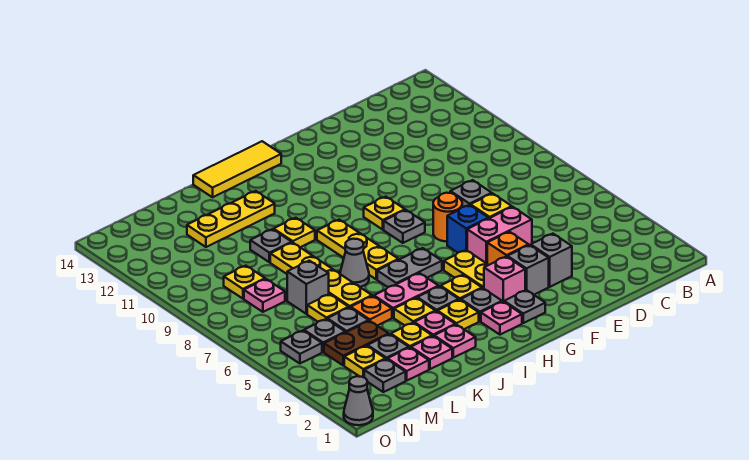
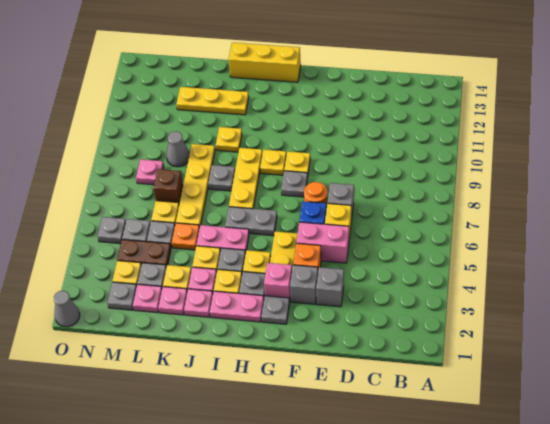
pink 1x1 plate [481,302,522,335] -> pink 1x2 plate [210,291,264,322]
yellow 1x3 tile [193,141,281,197] -> yellow 1x3 brick [229,43,301,82]
grey 1x1 cone [340,239,369,287] -> grey 1x1 cone moved to [167,131,189,167]
grey 1x1 plate [250,229,292,262] -> grey 1x1 plate moved to [208,165,235,191]
grey 1x1 brick [287,261,329,314] -> brown 1x1 brick [154,169,183,204]
yellow 1x1 plate [224,266,265,299] -> yellow 1x1 plate moved to [260,150,286,175]

